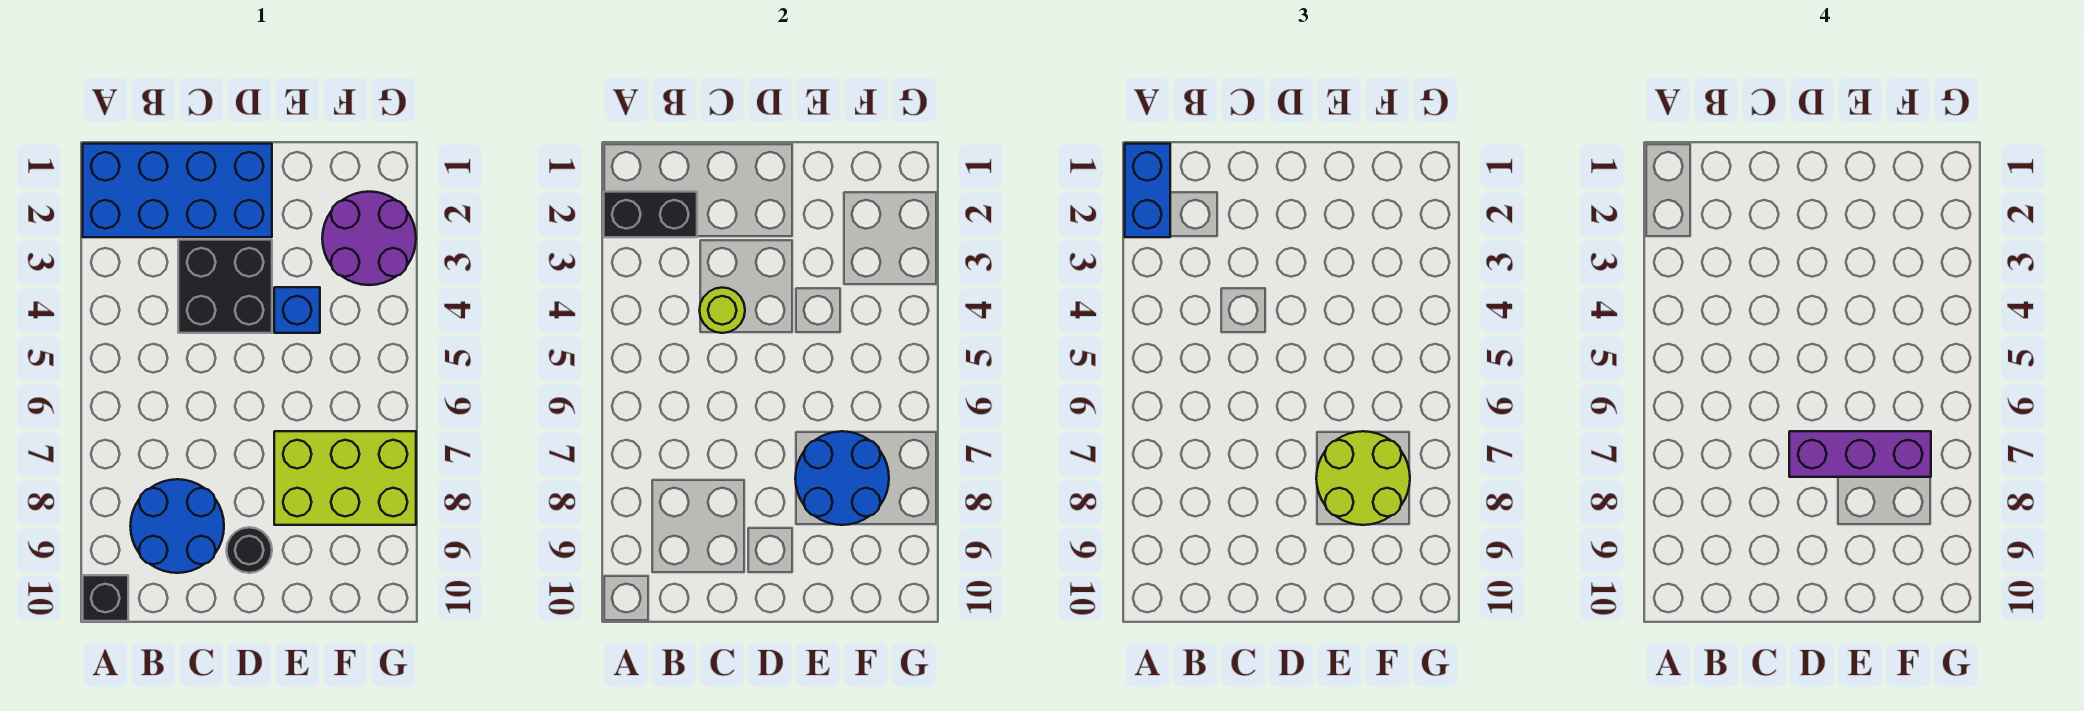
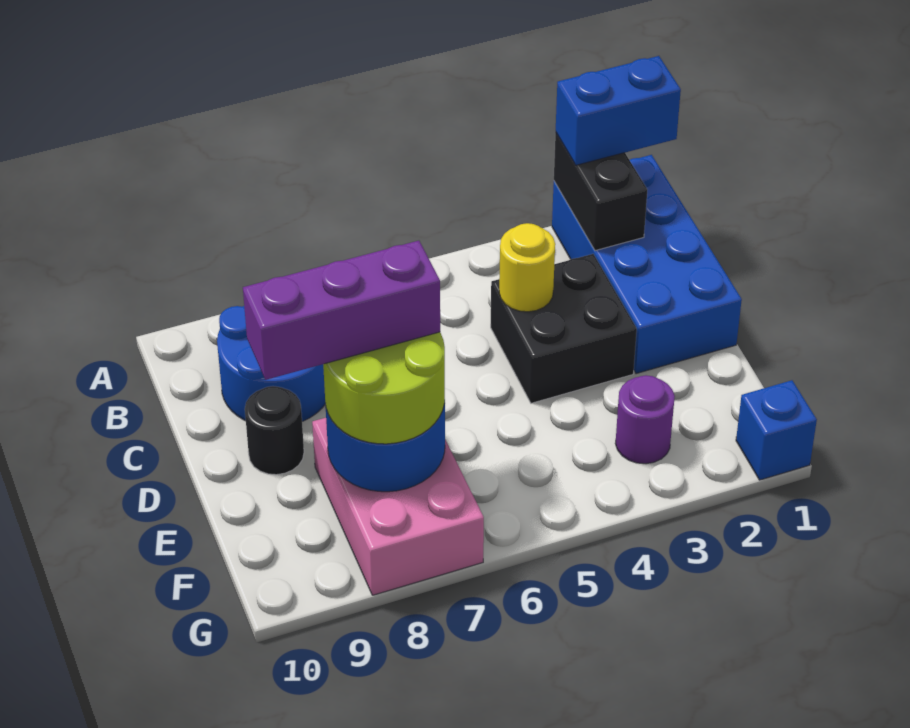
black 1x1 brick [83,575,128,621] -> none
lime 1x1 round brick [699,288,745,333] -> yellow 1x1 round brick [499,223,555,312]
purple 1x3 brick [1789,431,1931,477] -> purple 1x3 brick turned to [243,241,440,380]
blue 1x1 brick [274,287,320,333] -> blue 1x1 brick moved to [736,380,817,480]
lime 2x3 brick [274,431,416,525] -> pink 2x3 brick [312,418,484,595]
purple 2x2 round brick [322,192,416,285] -> purple 1x1 round brick [615,375,675,464]

